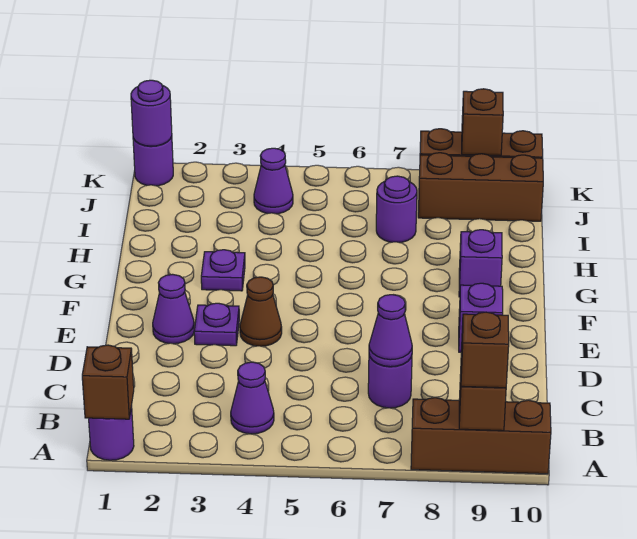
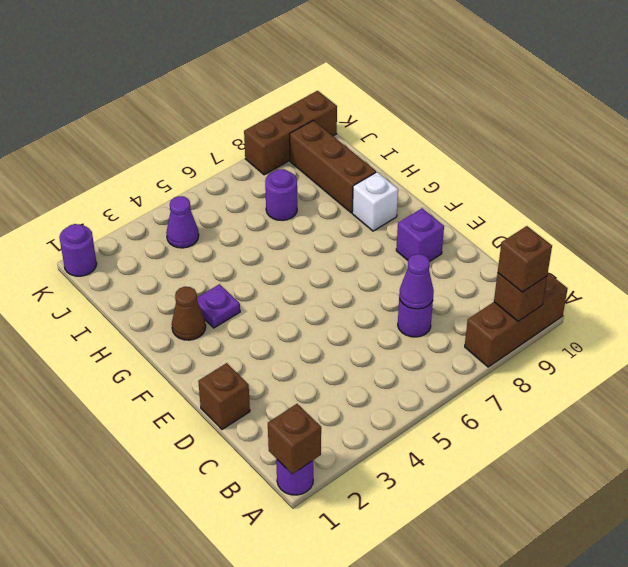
purple 1x1 cone [231,362,274,434] -> none
purple 1x1 cone [153,274,194,344] -> none
purple 1x1 plate [194,303,239,346] -> none
brown 1x1 cone [240,277,282,346] -> brown 1x1 cone moved to [172,287,206,340]
purple 1x1 brick [459,230,502,297] -> white 1x1 brick [352,172,398,231]
brown 1x3 brick [418,153,543,221] -> brown 1x3 brick turned to [290,120,376,213]
purple 1x1 round brick [131,80,172,146] -> none
brown 1x1 brick [462,89,503,156] -> brown 1x1 brick moved to [198,363,250,429]

